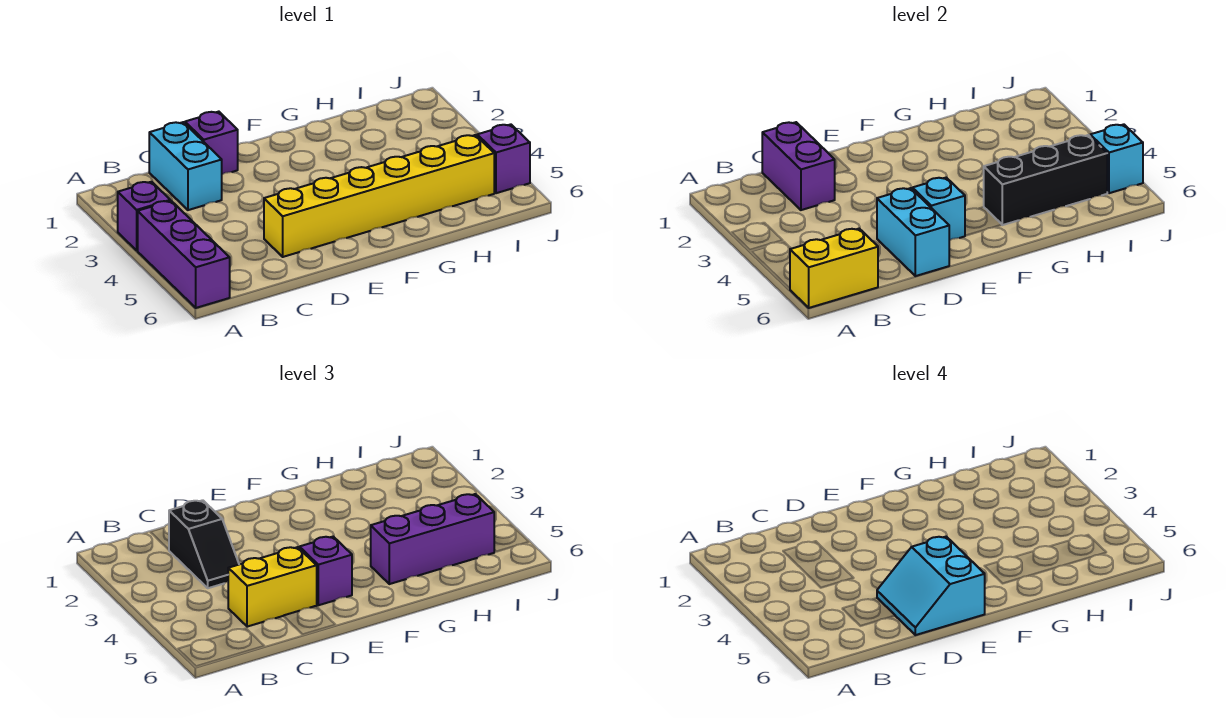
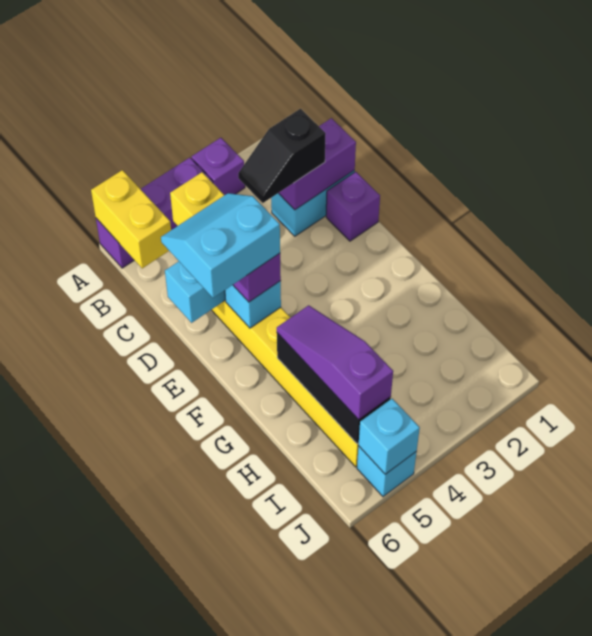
purple 1x3 brick [371,494,494,584] -> purple 1x3 slope [277,305,393,420]
purple 1x1 brick [477,124,530,193] -> cyan 1x1 brick [357,446,417,497]

